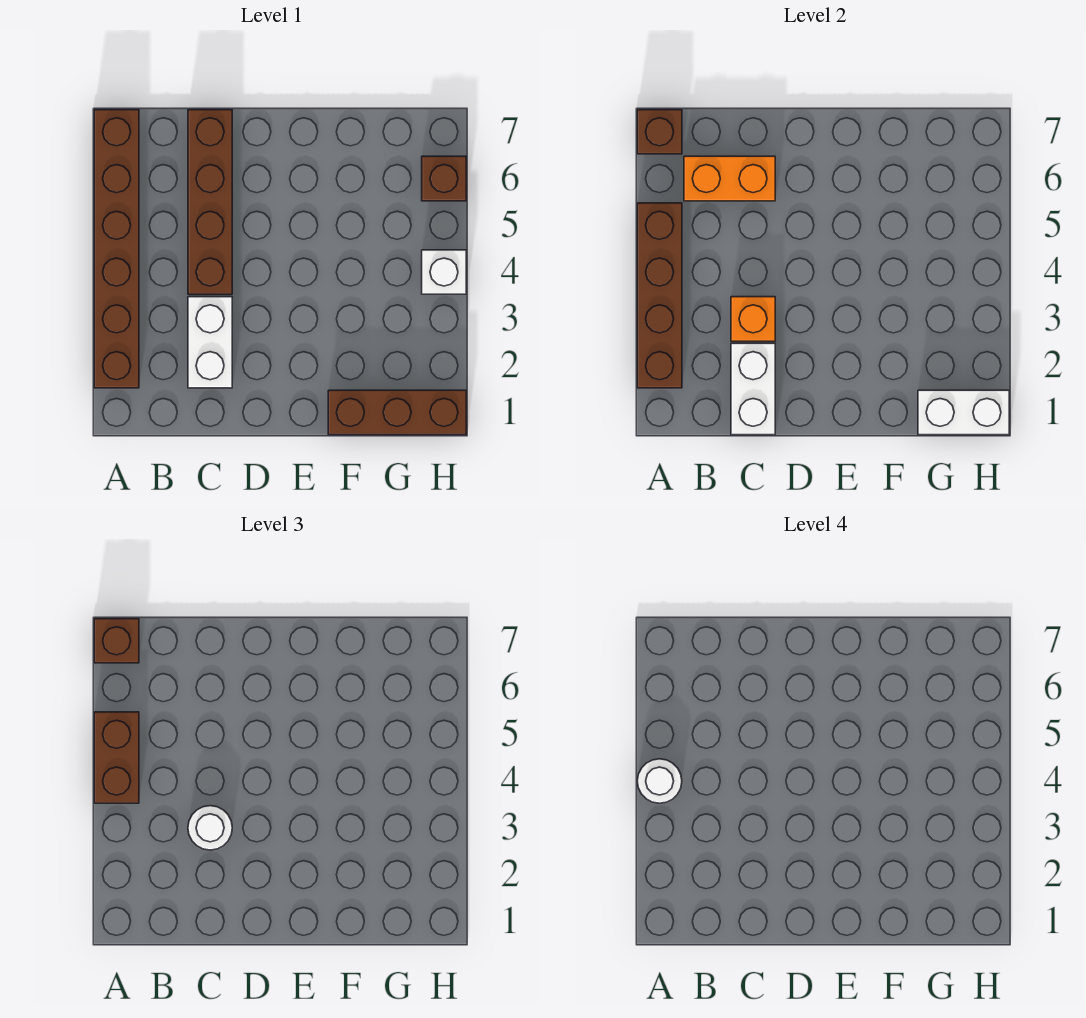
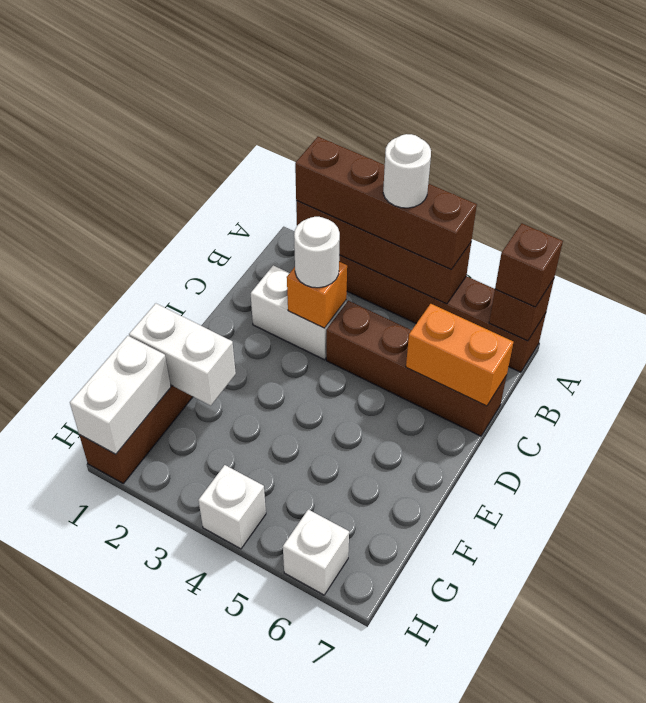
brown 1x2 brick [94,712,139,803] -> brown 1x4 brick [295,137,477,269]
orange 1x2 brick [684,156,775,201] -> orange 1x2 brick turned to [406,304,513,406]
white 1x2 brick [731,343,775,435] -> white 1x2 brick moved to [129,303,236,405]
brown 1x1 brick [422,156,466,201] -> white 1x1 brick [283,510,349,595]

